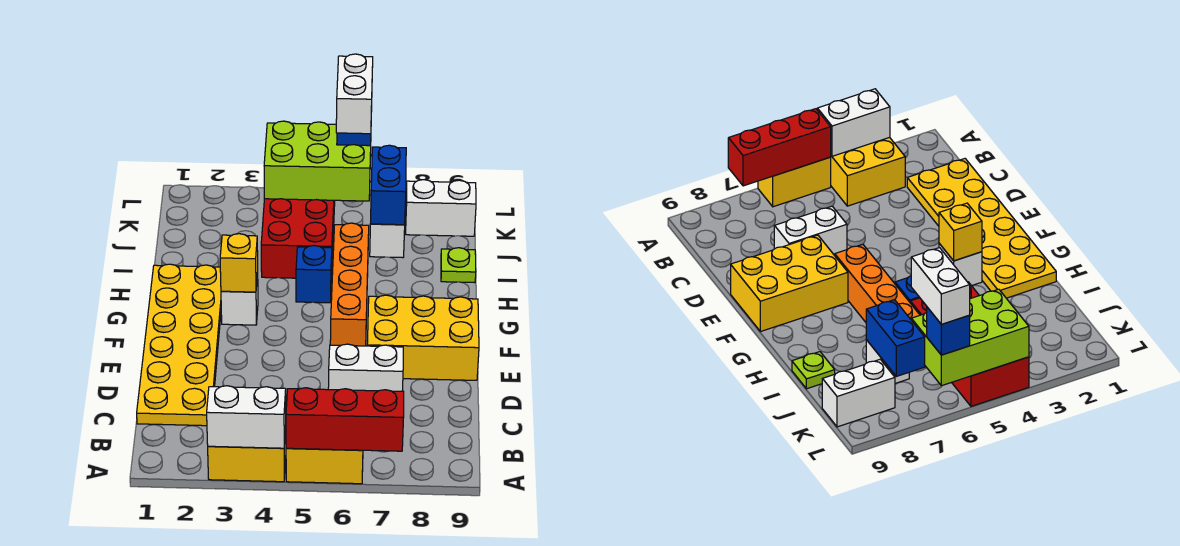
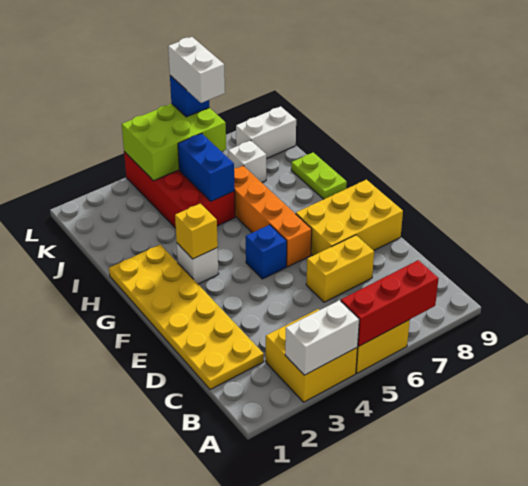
white 1x2 brick [328,344,403,391] -> yellow 1x2 brick [306,235,374,302]
blue 1x1 brick [296,246,332,303] -> blue 1x1 brick moved to [246,225,287,279]
lime 1x1 plate [441,248,476,283] -> lime 1x2 plate [291,153,347,199]
blue 1x2 brick [370,145,406,225] -> blue 1x2 brick moved to [178,133,235,201]

